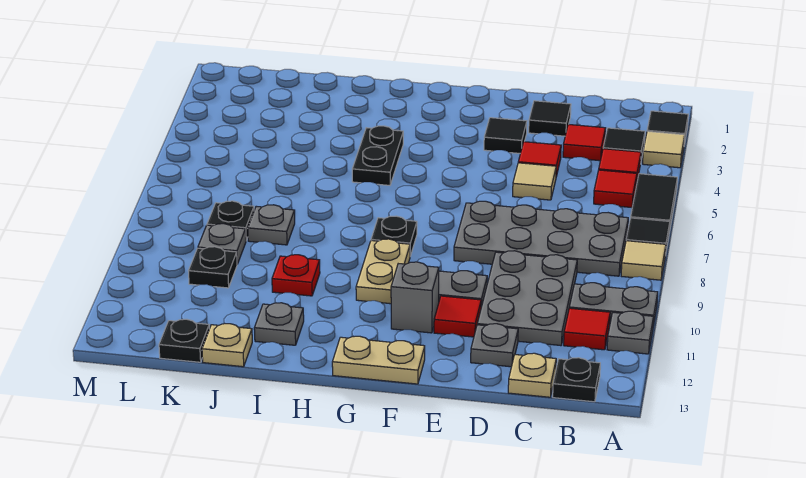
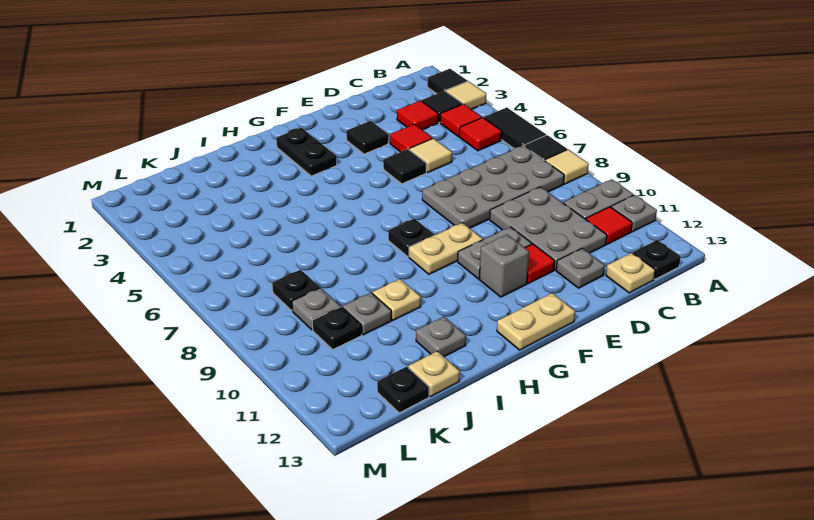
black 1x1 tile [529,101,571,136] -> black 1x1 tile moved to [383,149,427,184]
tan 1x2 plate [356,239,410,304] -> tan 1x2 plate turned to [409,223,483,274]
black 1x2 plate [352,126,403,185] -> black 1x2 plate moved to [276,128,337,176]
red 1x1 plate [272,255,320,296] -> tan 1x1 plate [372,279,421,320]
grey 1x1 plate [248,205,295,245] -> grey 1x1 plate moved to [343,293,391,335]

